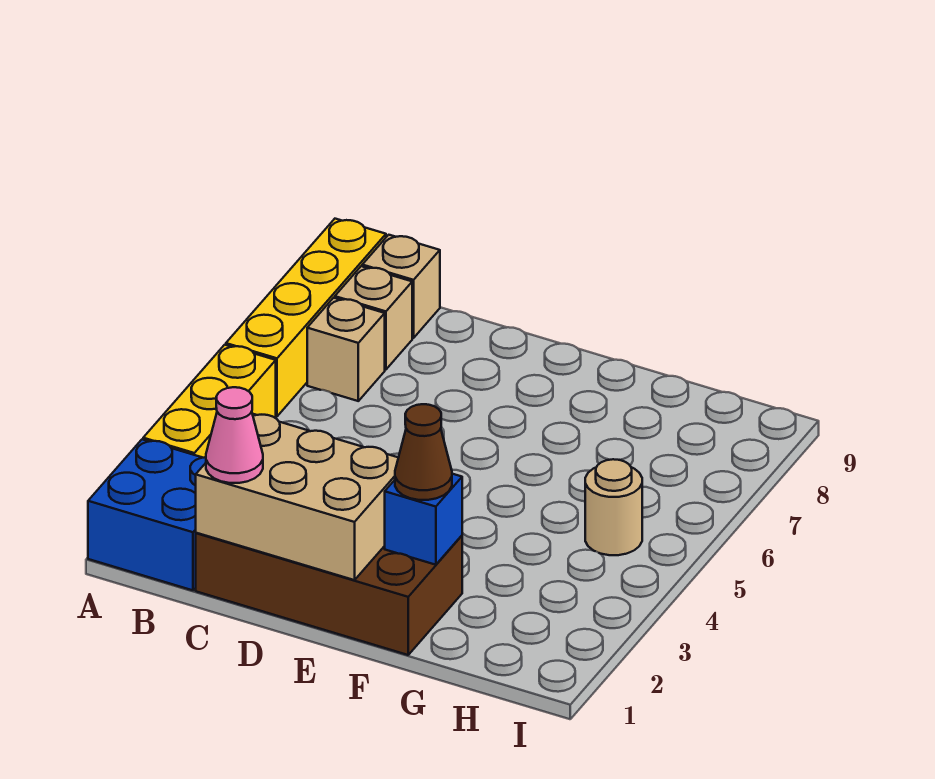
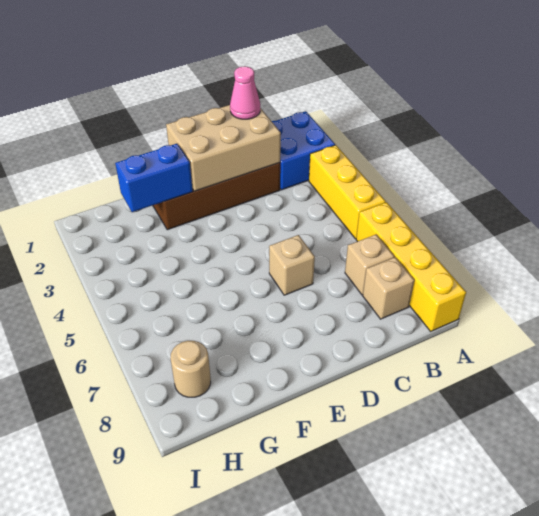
tan 1x1 brick [362,235,440,338] -> tan 1x1 brick moved to [269,235,315,295]
blue 1x1 brick [385,474,462,565] -> blue 1x2 brick [115,144,193,212]
brown 1x1 cone [395,404,452,500] -> none
tan 1x1 round brick [585,459,642,555] -> tan 1x1 round brick moved to [170,341,211,397]

